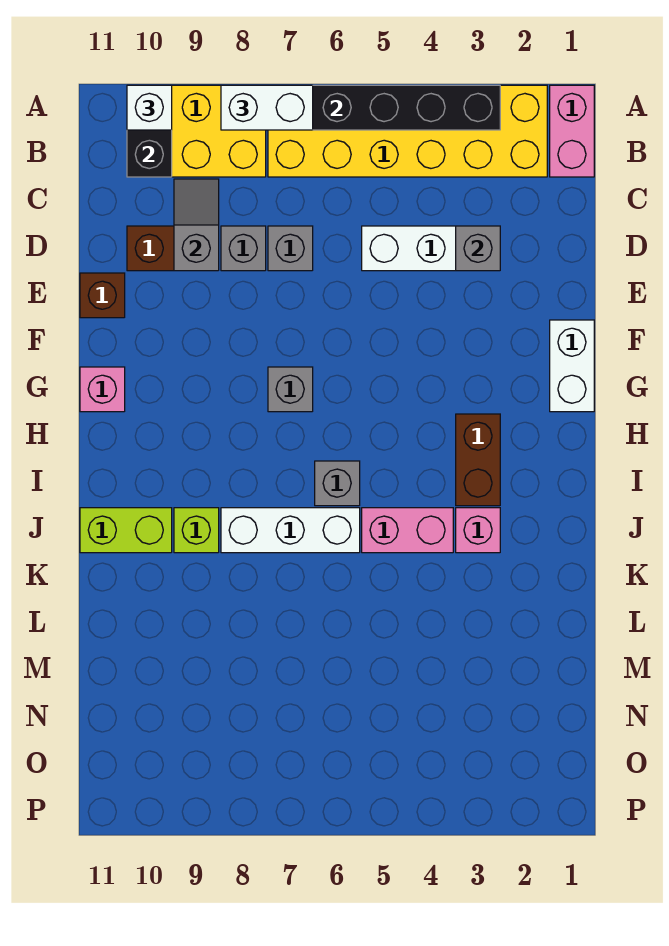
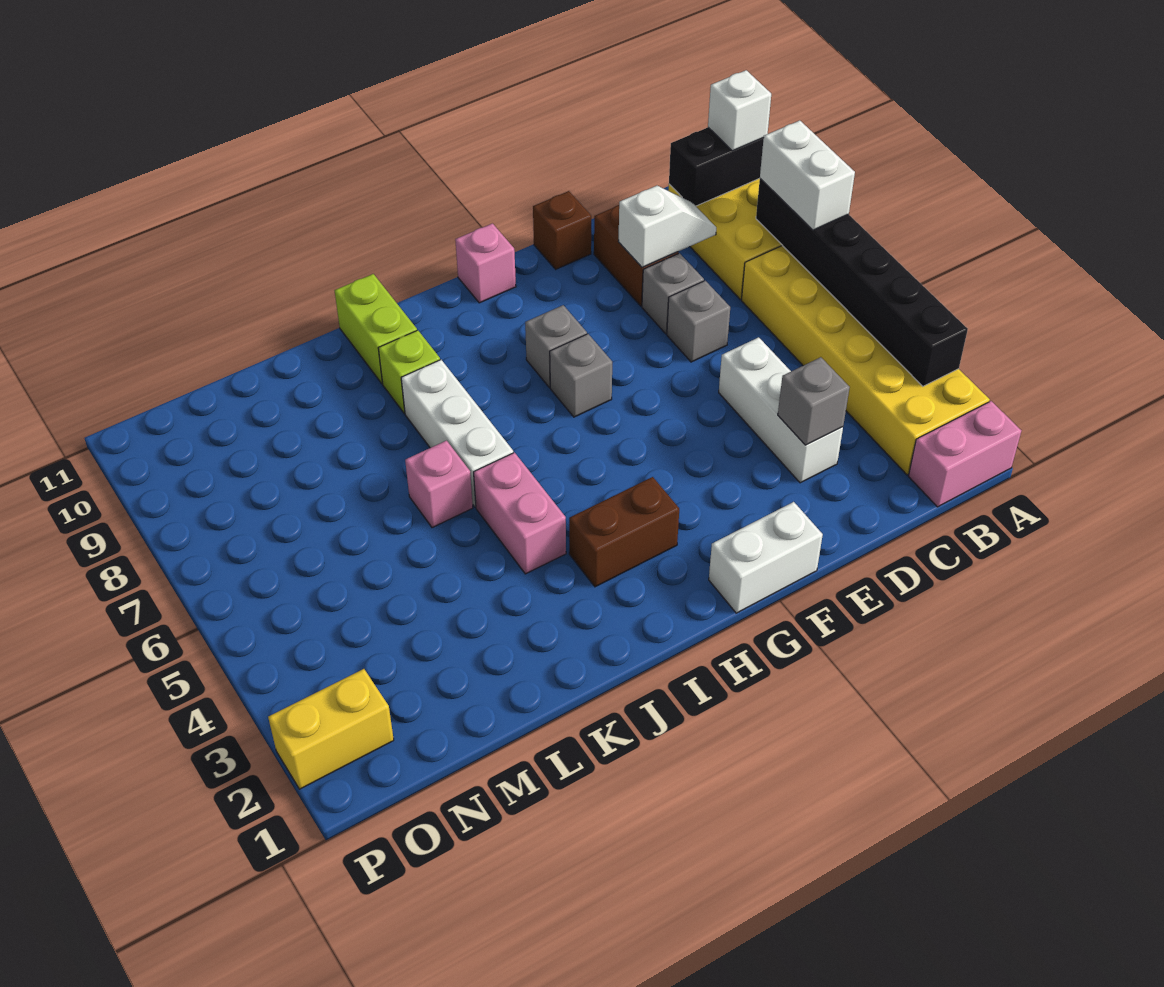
grey 1x2 slope [174,179,219,271] -> white 1x2 slope [618,186,716,268]
grey 1x1 brick [315,461,360,506] -> grey 1x1 brick moved to [525,305,587,387]
pink 1x1 brick [456,508,500,553] -> pink 1x1 brick moved to [405,441,473,528]
none -> yellow 1x2 brick [268,669,394,789]

